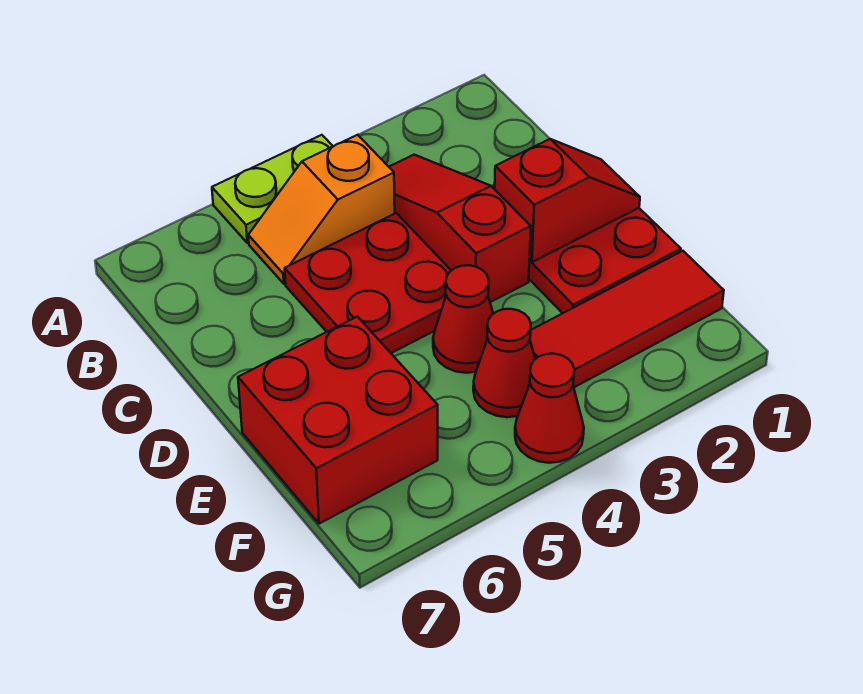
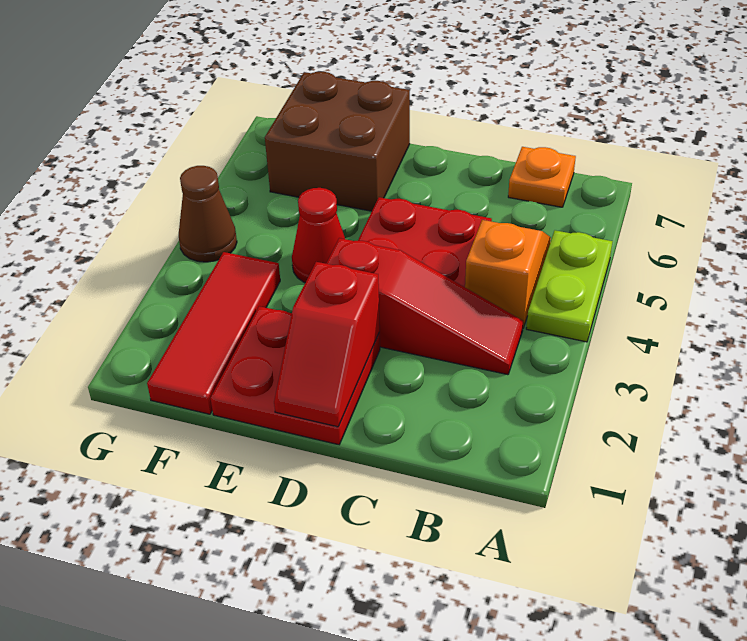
none -> orange 1x1 plate [508,147,576,207]
red 2x2 brick [238,317,438,524] -> brown 2x2 brick [265,72,410,211]
red 1x1 cone [473,309,535,417] -> none
red 1x1 cone [515,354,584,463] -> brown 1x1 cone [179,166,237,262]

